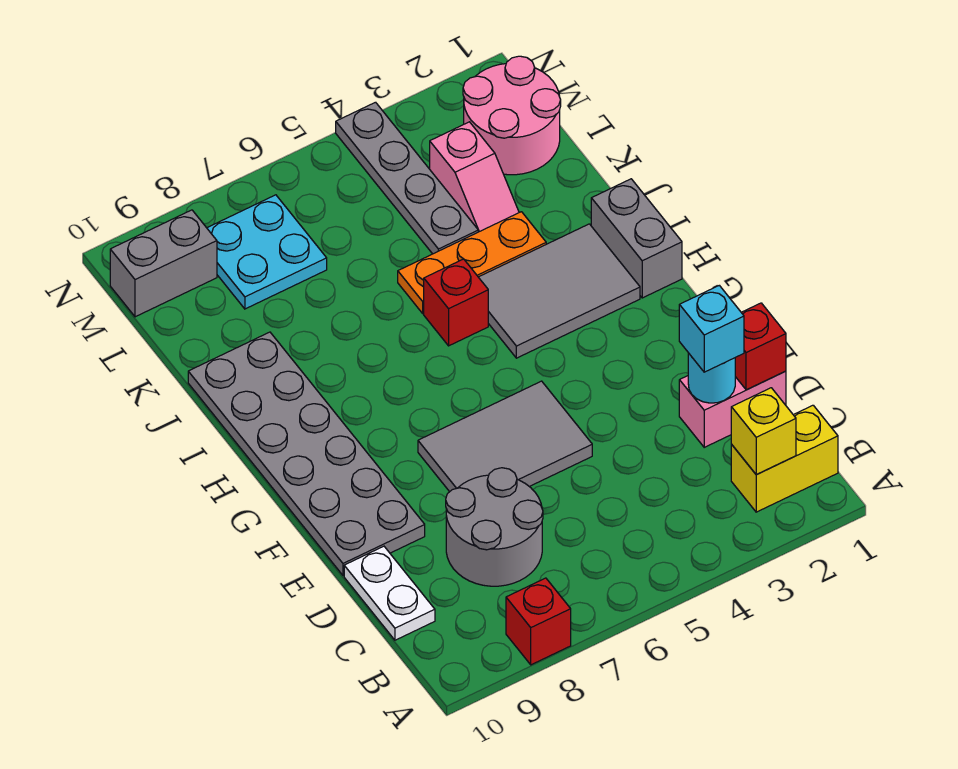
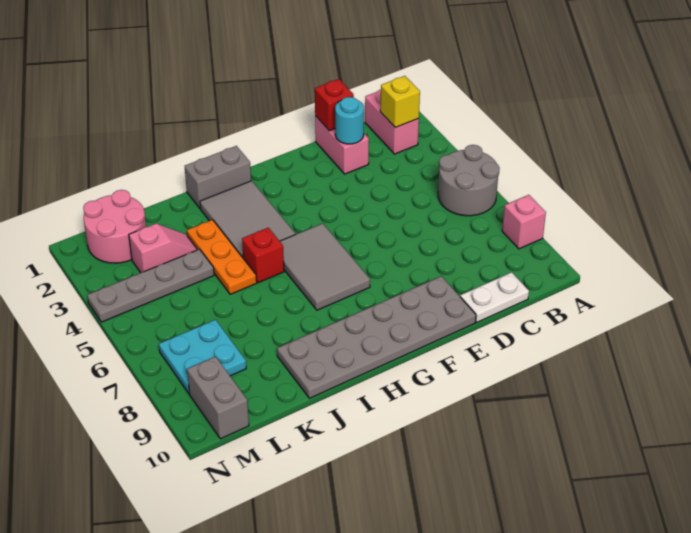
red 1x1 brick [506,578,571,665] -> pink 1x1 brick [502,195,546,249]
yellow 1x2 brick [731,405,838,512] -> pink 1x2 brick [365,90,419,154]
grey 2x2 round brick [446,468,543,586] -> grey 2x2 round brick moved to [438,145,500,216]
cyan 1x1 brick [679,285,744,372] -> none
grey 2x3 tile [418,381,592,492] -> grey 2x3 tile moved to [280,223,370,310]

